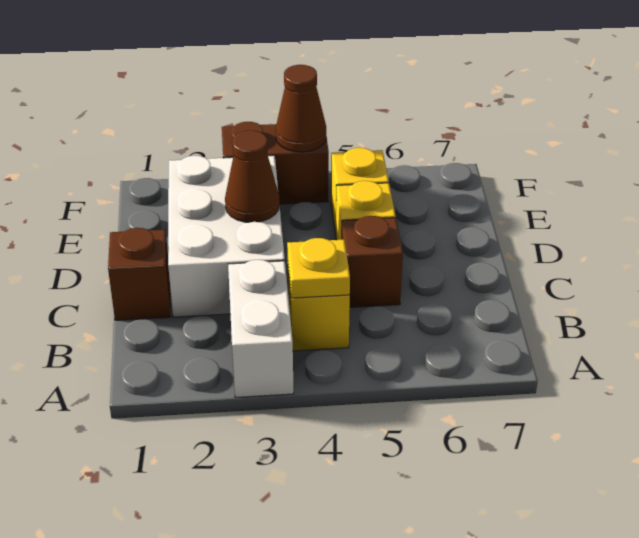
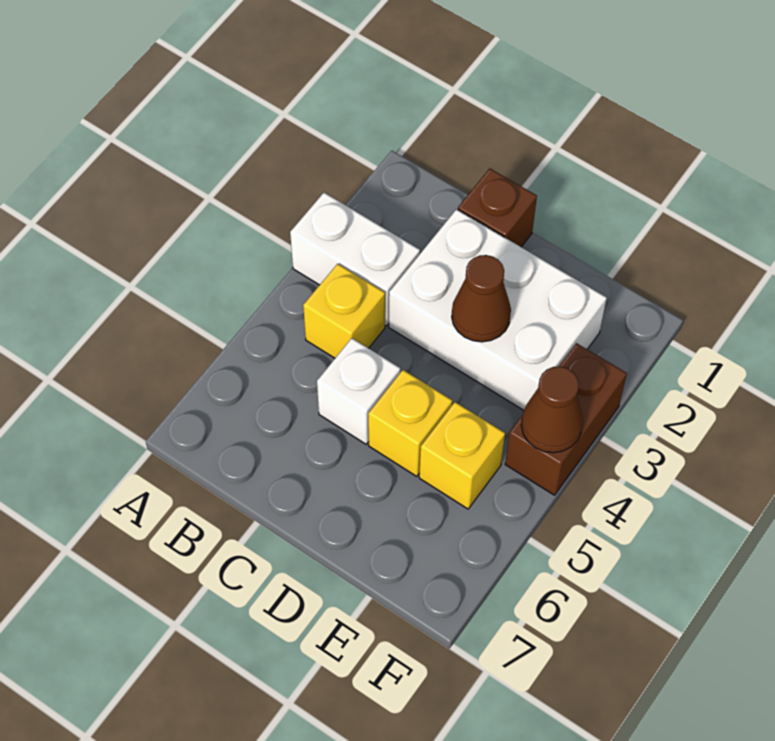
yellow 1x1 plate [287,238,350,298] -> none
brown 1x1 brick [341,216,403,307] -> white 1x1 brick [317,338,400,444]

